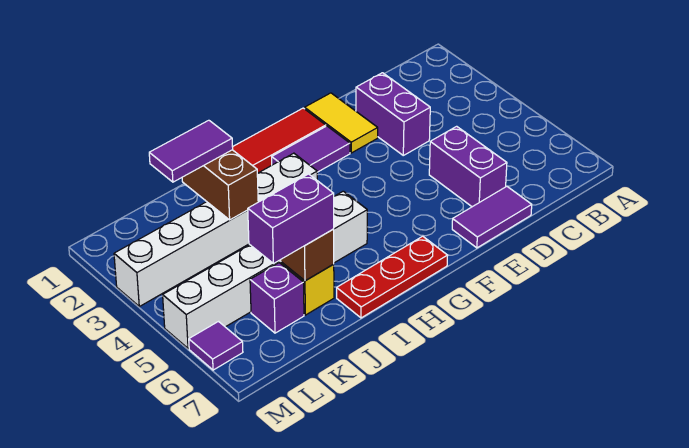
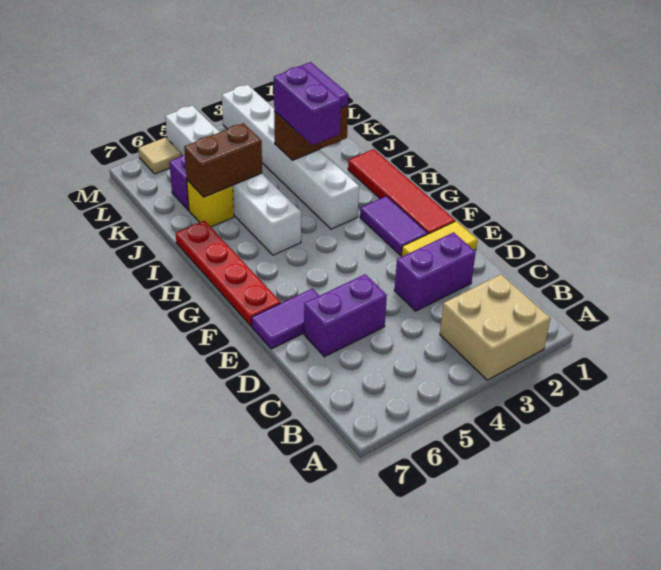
none -> tan 2x2 brick [440,274,550,380]
purple 1x2 tile [452,186,532,248] -> purple 1x2 tile turned to [251,289,319,349]
red 1x3 plate [337,236,448,318] -> red 1x4 plate [176,221,281,326]
purple 1x2 brick [248,174,334,264] -> purple 1x2 brick moved to [274,66,341,145]
purple 1x1 tile [189,322,243,370] -> tan 1x1 tile [138,137,182,174]

